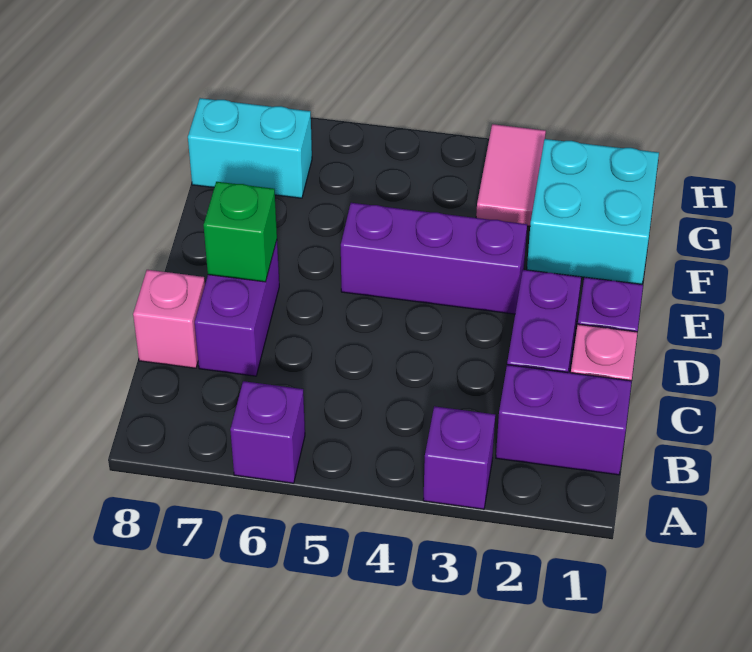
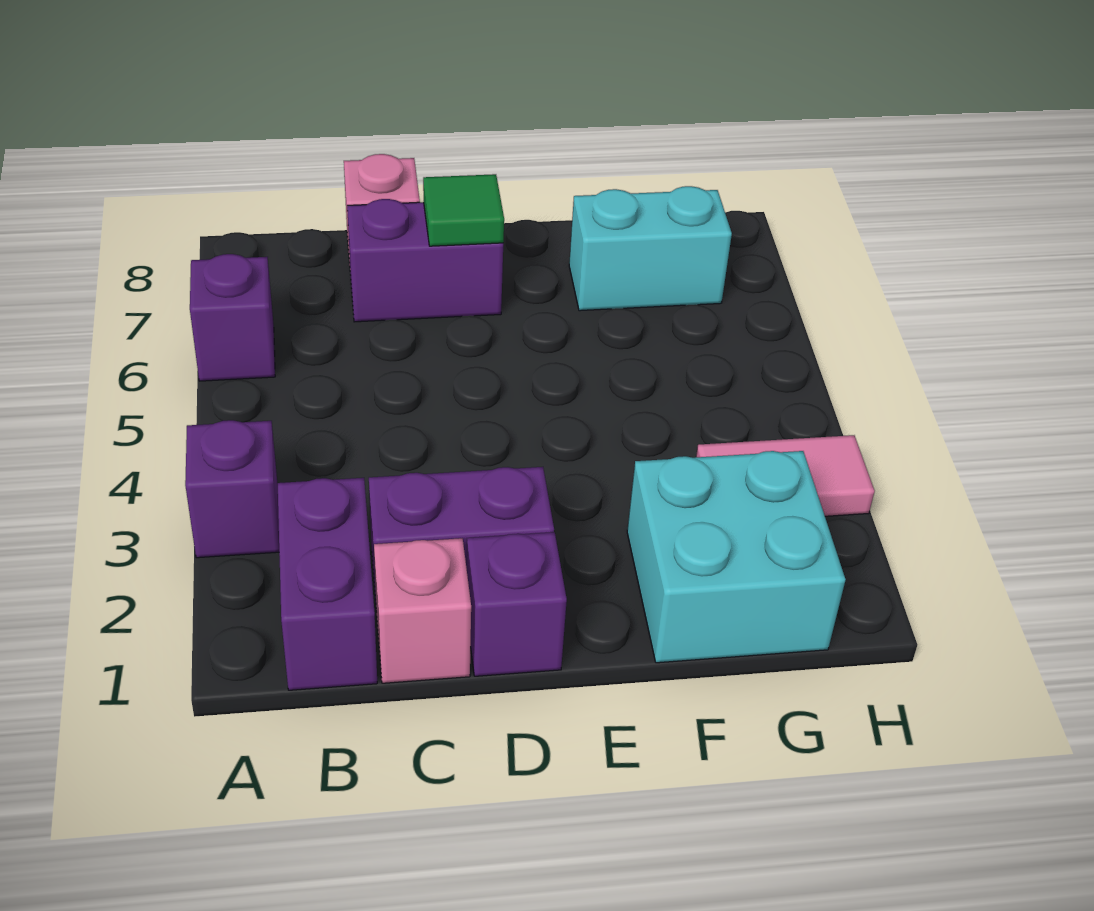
green 1x1 brick [204,182,277,282] -> green 1x1 tile [423,174,504,246]
purple 1x3 brick [341,203,527,314] -> none
cyan 1x2 brick [188,98,312,198] -> cyan 1x2 brick turned to [569,186,732,311]

